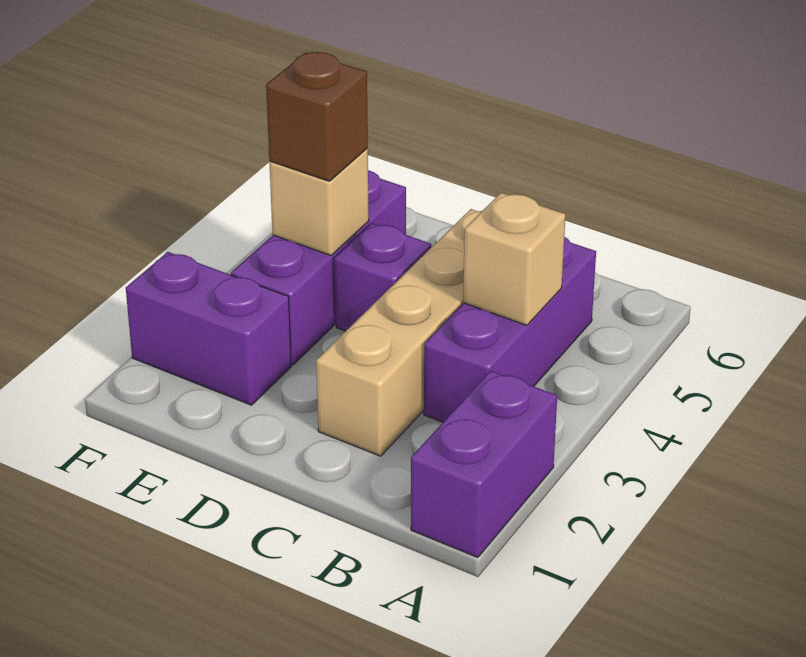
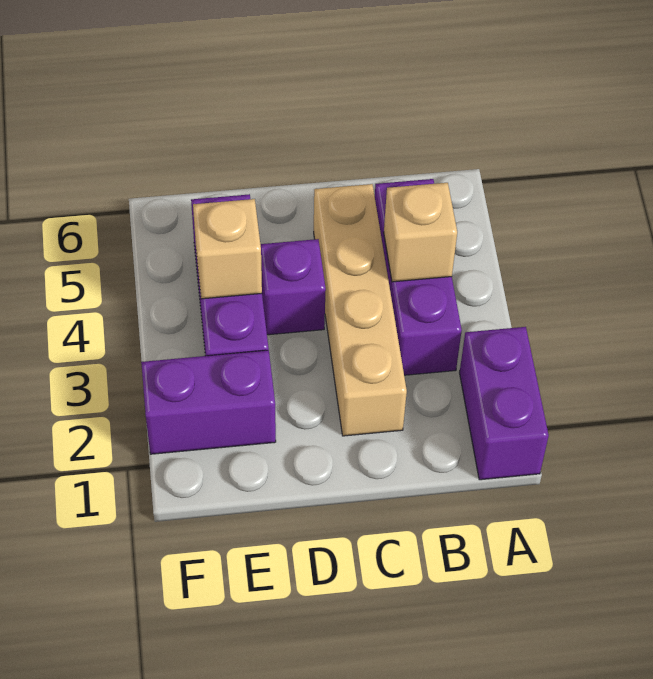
brown 1x1 brick [266,52,368,181] -> none

